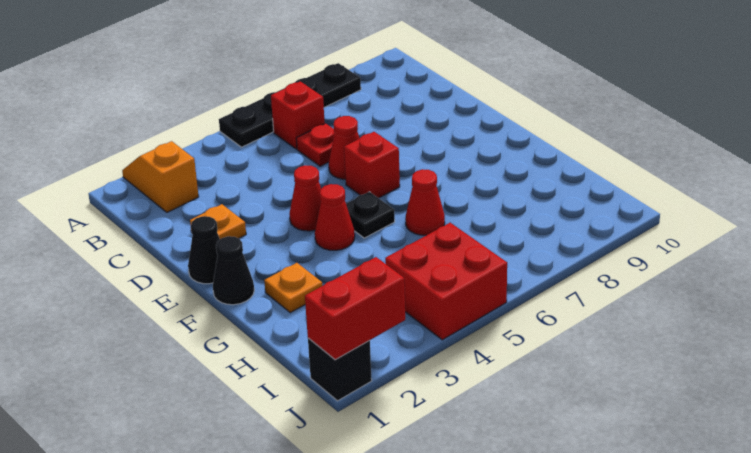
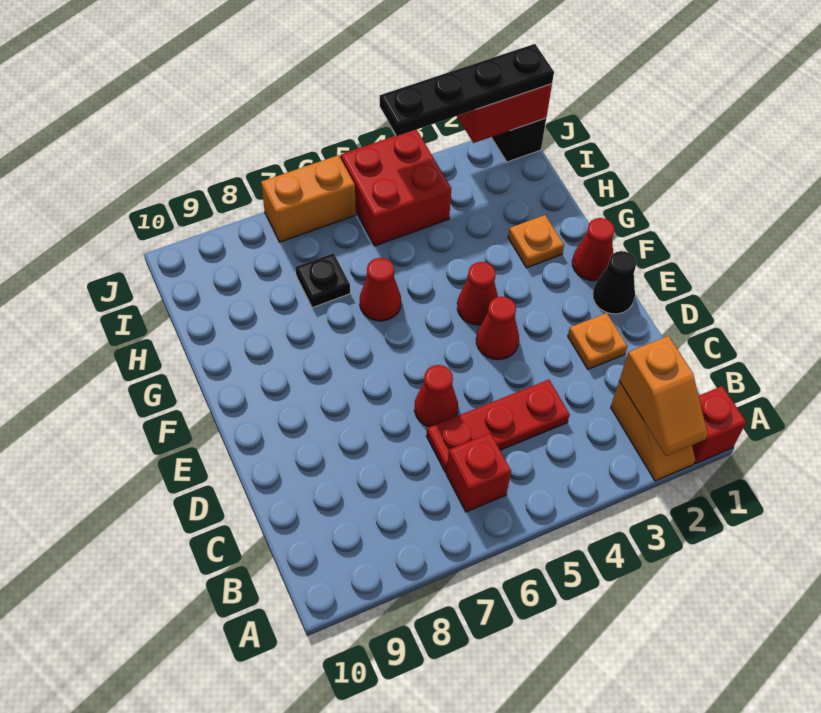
none -> orange 1x2 slope [619,336,708,456]
black 1x4 plate [219,63,361,147] -> black 1x4 plate moved to [380,44,554,136]
red 1x1 plate [296,123,335,166] -> red 1x3 plate [427,380,570,473]
red 1x1 brick [344,132,400,198] -> red 1x1 brick moved to [692,386,746,464]
black 1x1 cone [213,236,254,305] -> red 1x1 cone [572,218,614,281]
black 1x1 plate [346,192,395,238] -> black 1x1 plate moved to [296,253,350,308]
none -> orange 1x2 brick [261,155,356,242]

